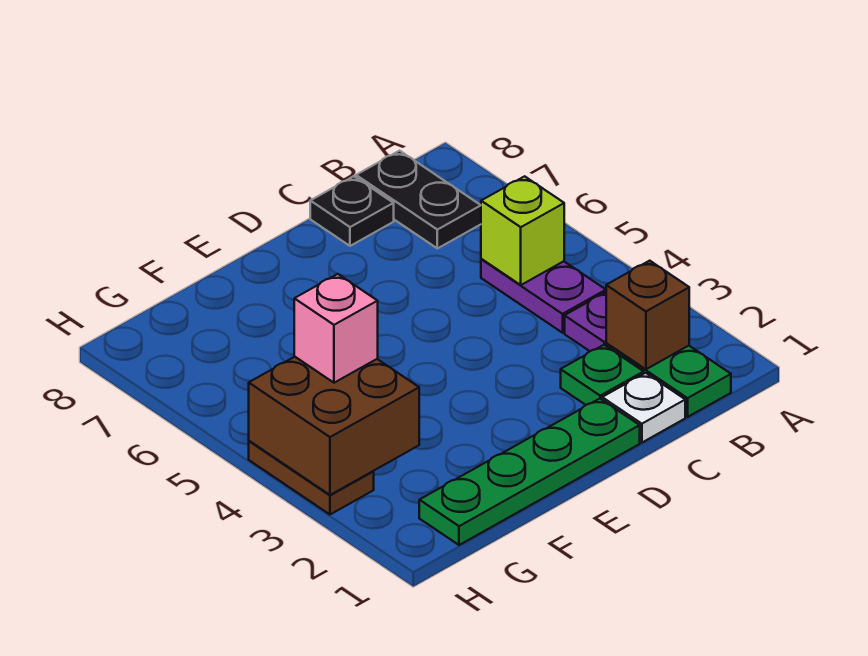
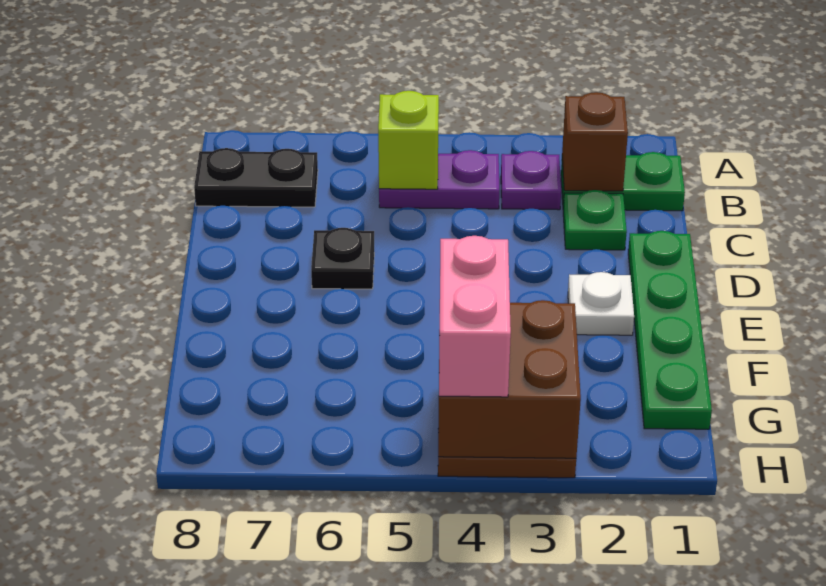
white 1x1 plate [602,373,685,443] -> white 1x1 plate moved to [568,272,634,335]
black 1x1 plate [310,176,394,246] -> black 1x1 plate moved to [311,228,374,289]
pink 1x1 brick [294,274,378,383] -> pink 1x2 brick [439,236,511,397]

